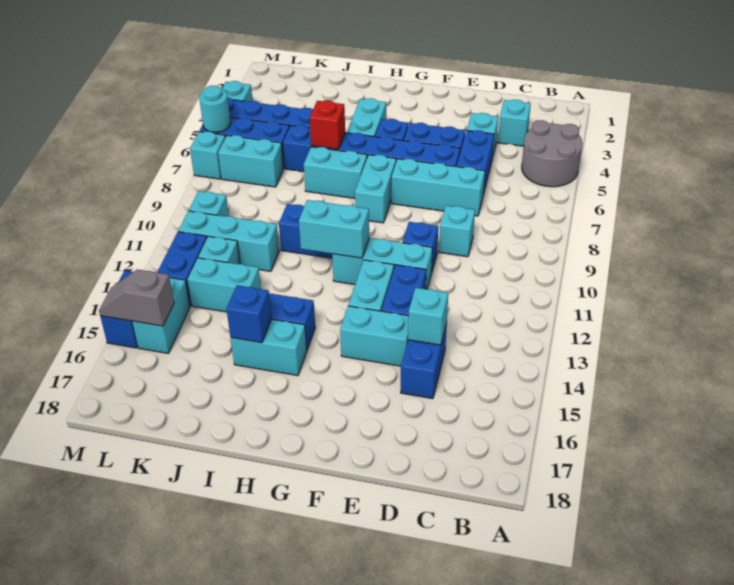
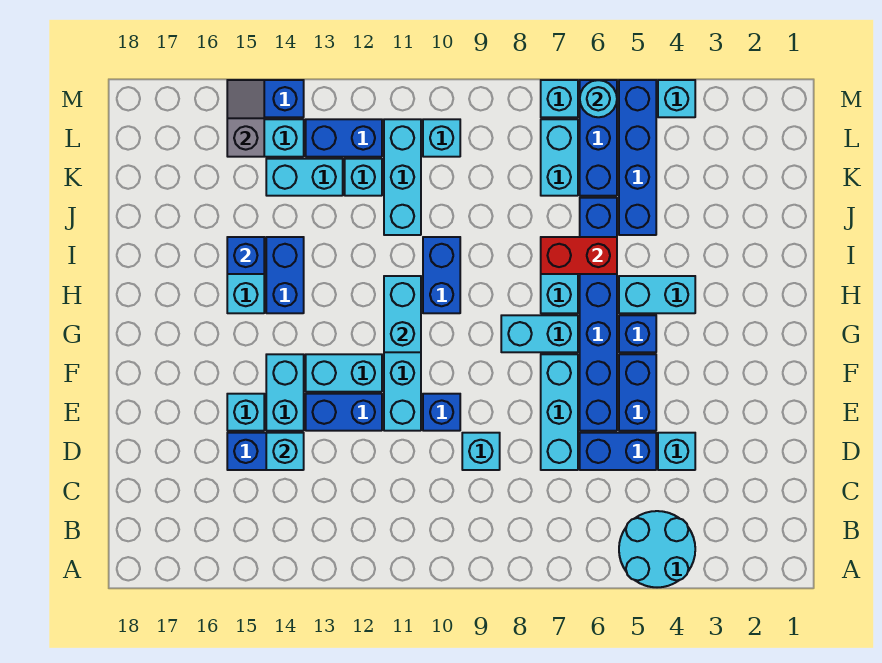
grey 2x2 round brick [522,120,582,187] -> cyan 2x2 round brick [619,511,695,587]
cyan 1x1 brick [498,100,531,146] -> cyan 1x1 brick moved to [227,394,264,431]
red 1x1 brick [310,100,345,149] -> red 1x2 brick [541,237,617,274]
cyan 1x2 brick [188,258,261,312] -> cyan 1x2 brick turned to [266,159,343,196]

